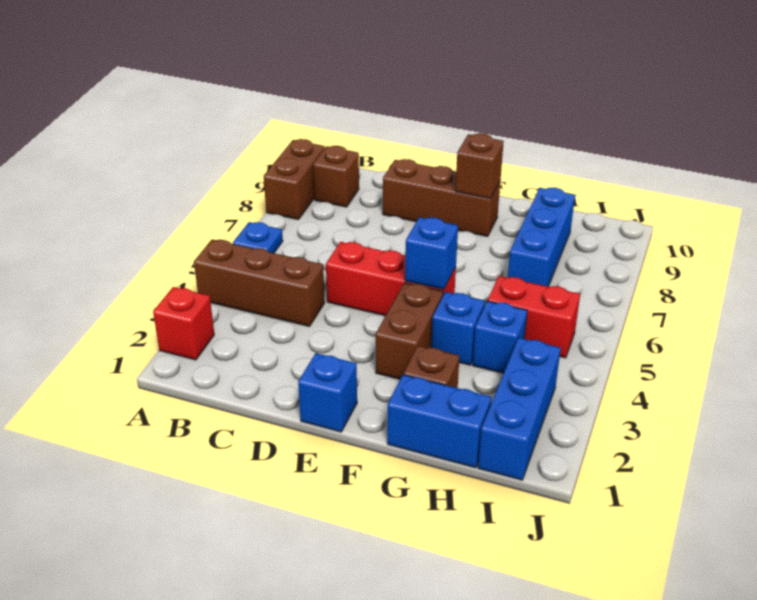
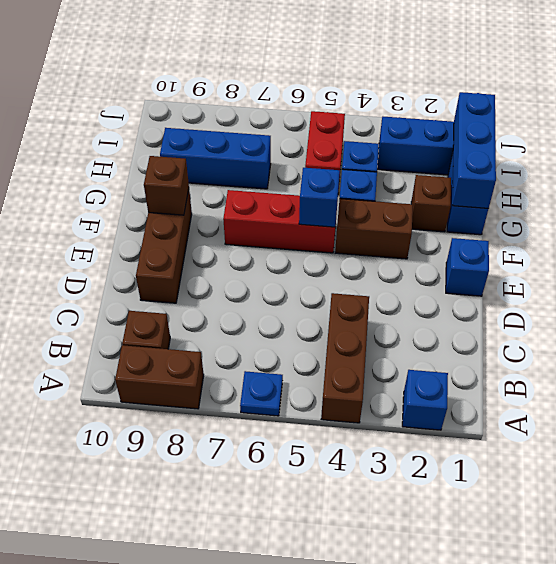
red 1x1 brick [153,287,214,360] -> blue 1x1 brick [402,370,448,430]
red 1x3 brick [326,242,456,316] -> red 1x3 brick turned to [223,190,337,253]
none -> blue 1x3 brick [453,92,496,208]

